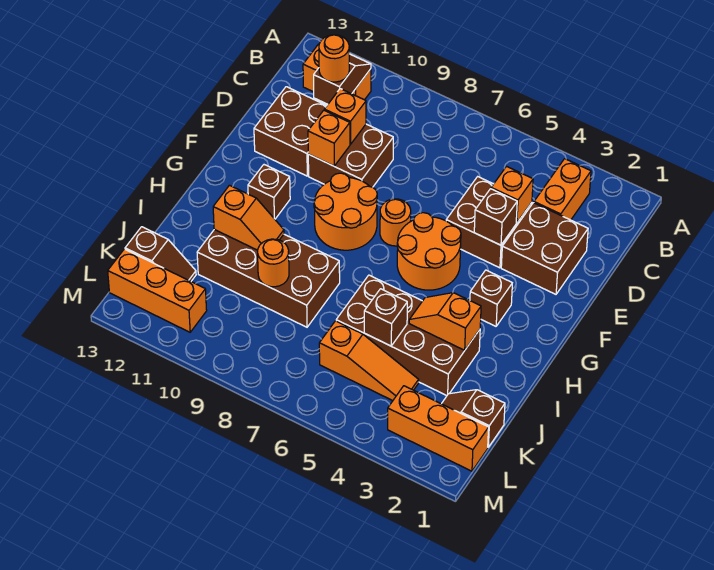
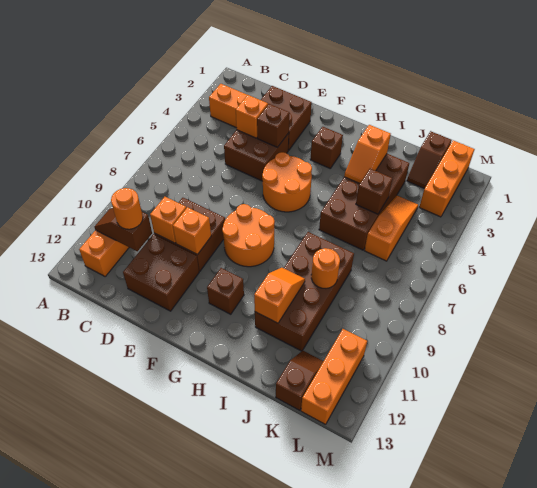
orange 1x1 round brick [380,199,411,246] -> none

